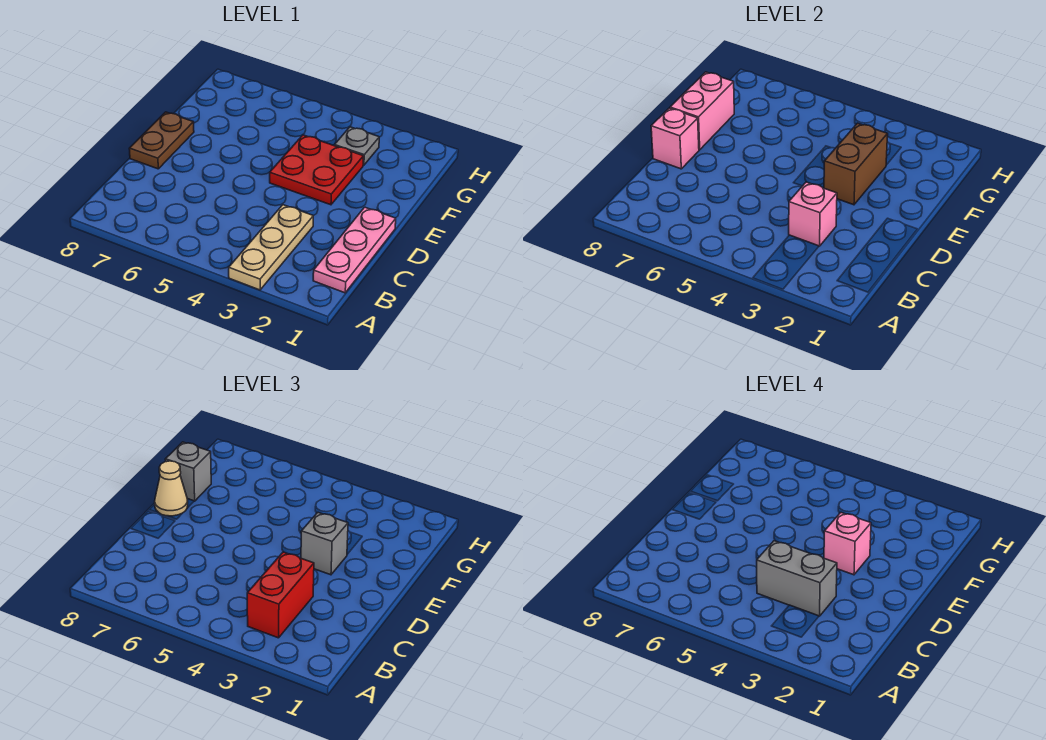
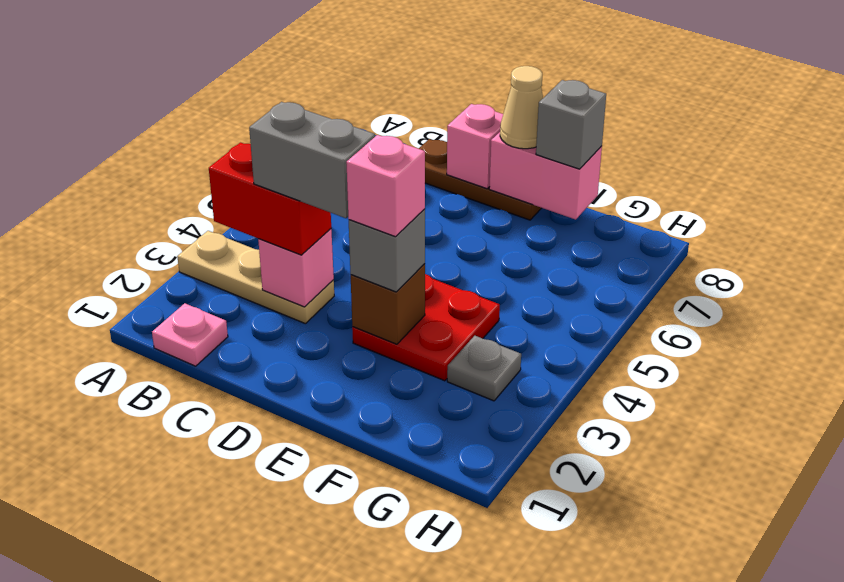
pink 1x3 plate [313,207,396,293] -> pink 1x1 plate [152,303,228,366]
grey 1x2 brick [757,541,837,616] -> grey 1x2 brick turned to [249,102,375,218]
brown 1x2 plate [129,112,194,169] -> brown 1x3 plate [419,139,541,220]
brown 1x2 brick [824,123,888,205] -> brown 1x1 brick [351,264,425,344]

